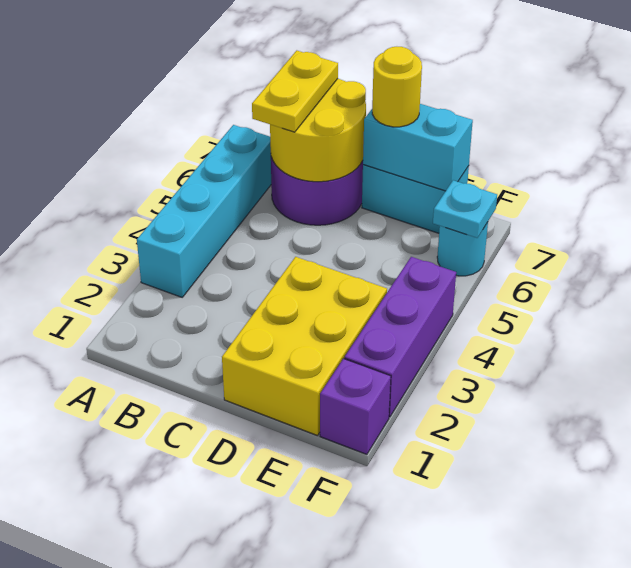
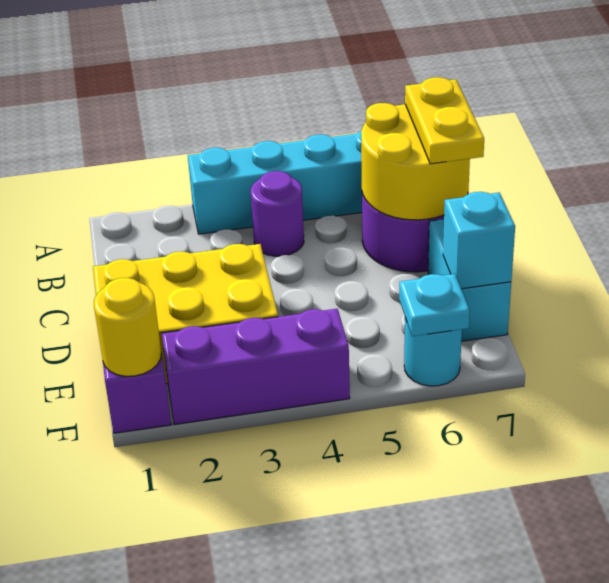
none -> purple 1x1 round brick [251,171,304,256]
yellow 1x2 plate [252,51,338,132] -> yellow 1x2 plate turned to [405,77,484,164]
cyan 1x2 brick [363,104,473,191] -> cyan 1x1 brick [443,192,515,289]
yellow 1x1 round brick [372,47,422,127] -> yellow 1x1 round brick moved to [94,278,161,376]

